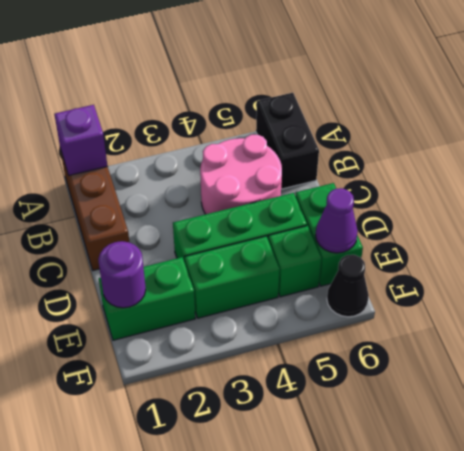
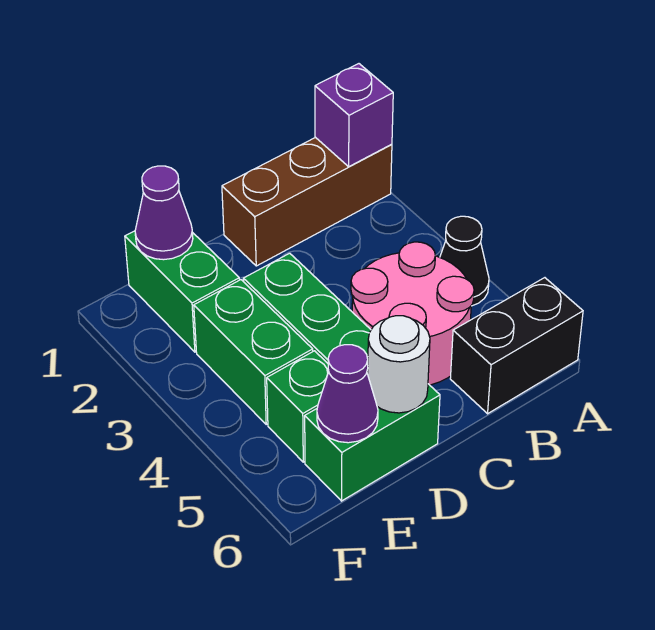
none -> white 1x1 round brick [368,316,430,413]
purple 1x1 round brick [98,241,146,308] -> purple 1x1 cone [135,166,193,260]
black 1x1 cone [327,255,369,317] -> black 1x1 cone moved to [440,216,489,306]

